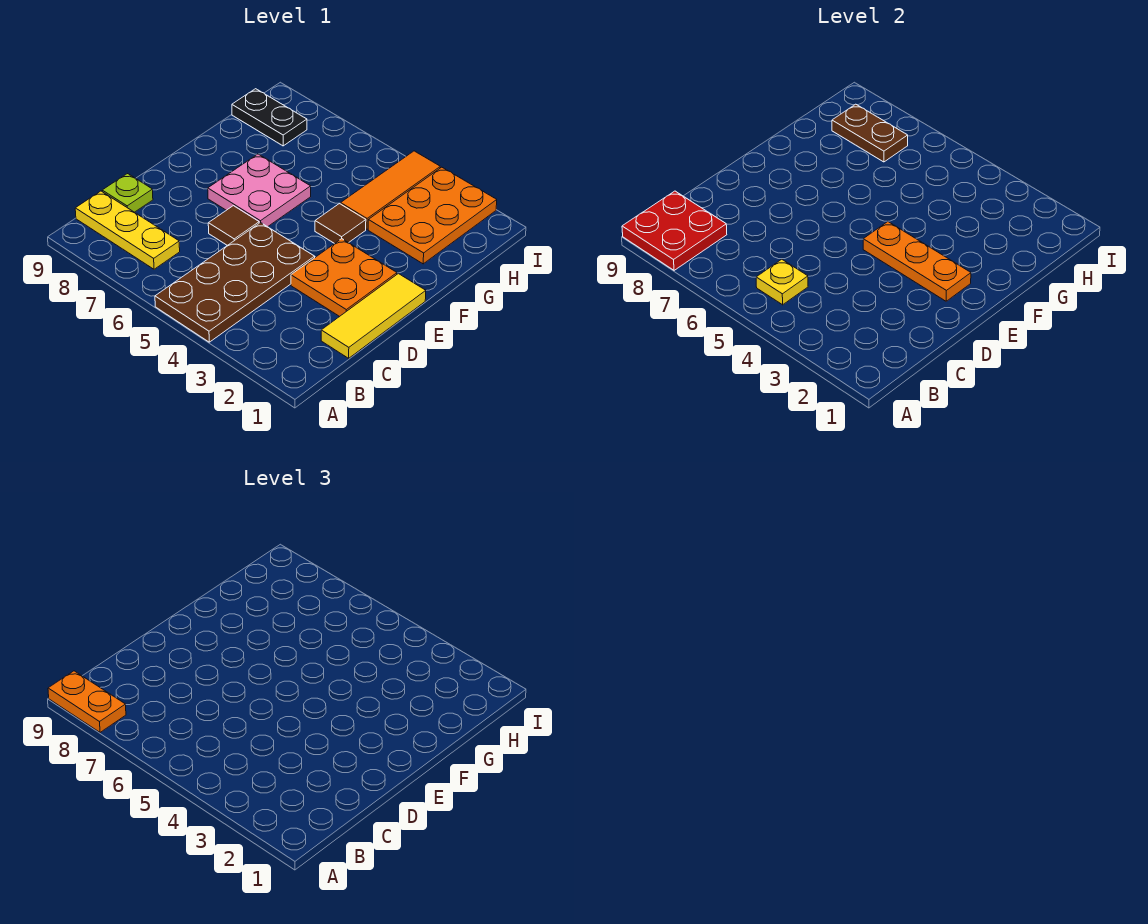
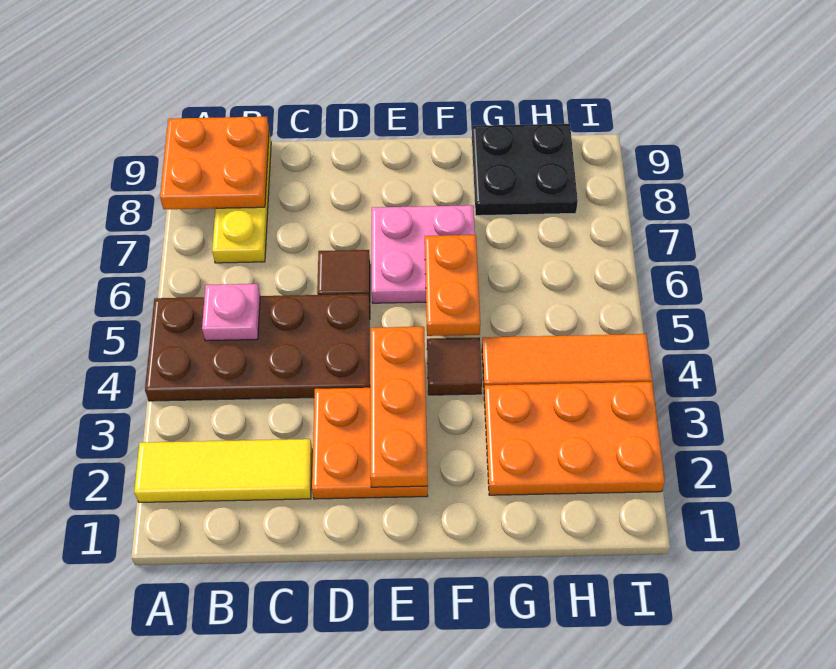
red 2x2 plate [622,191,727,270] -> orange 2x2 plate [160,117,269,209]
orange 1x2 plate [48,671,126,732] -> orange 1x2 plate moved to [425,235,480,336]
yellow 1x1 plate [756,259,808,305] -> pink 1x1 plate [202,284,260,341]
yellow 1x3 tile [321,274,426,358] -> yellow 1x3 tile moved to [134,439,312,502]
lime 1x1 plate [102,174,153,212] -> none
brown 1x2 plate [832,104,908,162] -> none
black 1x2 plate [232,89,307,146] -> black 2x2 plate [472,124,578,216]

